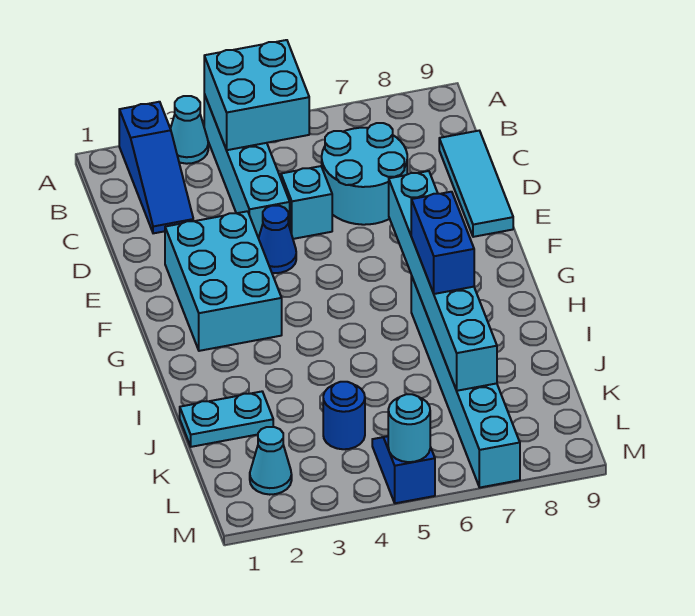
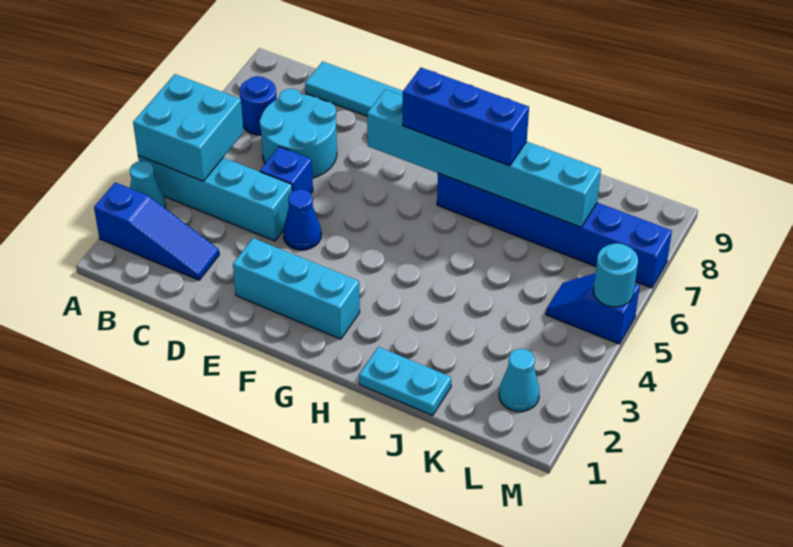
cyan 1x1 brick [281,166,332,239] -> blue 1x1 brick [260,147,313,193]
cyan 2x3 brick [165,211,282,351] -> cyan 1x3 brick [233,238,360,339]
cyan 1x6 brick [411,276,520,487] -> blue 1x6 brick [437,173,672,288]
blue 1x2 brick [411,192,474,294] -> blue 1x3 brick [403,68,529,166]
cyan 1x2 plate [180,392,273,447] -> cyan 1x2 plate turned to [359,347,451,416]
blue 1x1 round brick [323,382,365,449] -> blue 1x1 round brick moved to [240,76,277,135]

